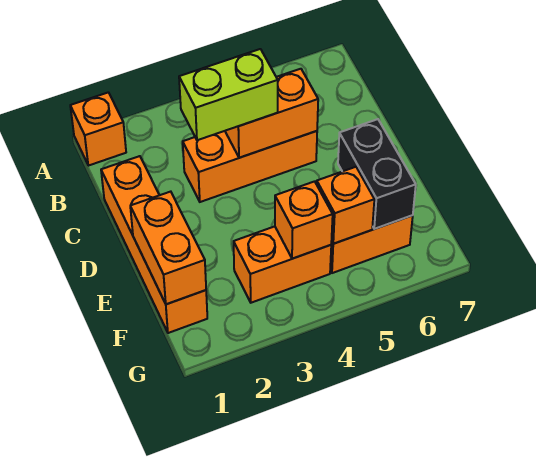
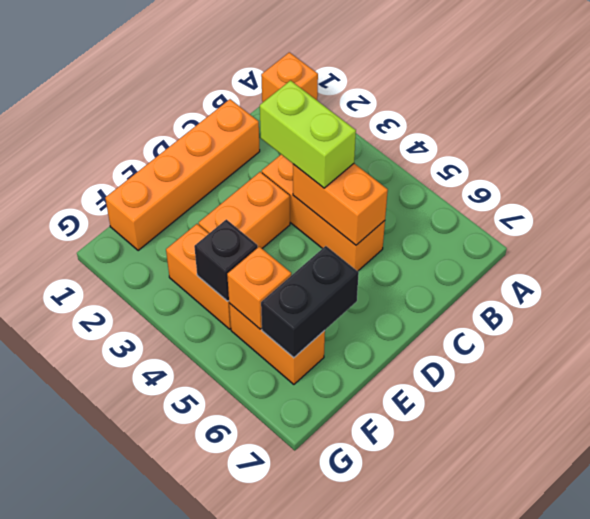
orange 1x2 brick [130,192,206,304] -> orange 1x2 brick moved to [199,172,290,248]
orange 1x1 brick [275,181,333,259] -> black 1x1 brick [194,219,258,301]

